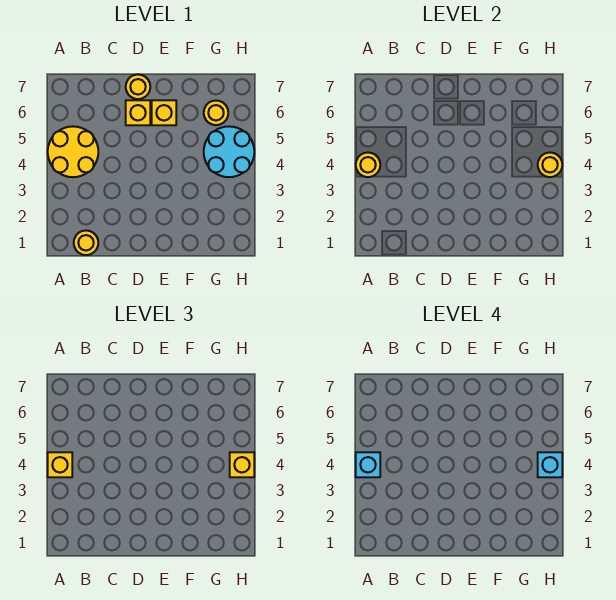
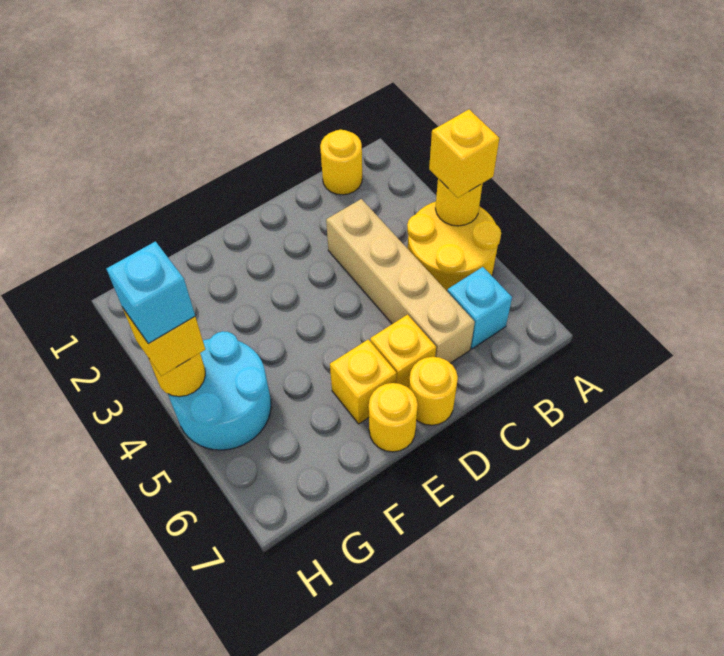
cyan 1x1 brick [356,452,380,477] -> cyan 1x1 brick moved to [447,267,512,349]
none -> tan 1x4 brick [326,199,475,363]
yellow 1x1 round brick [204,101,228,125] -> yellow 1x1 round brick moved to [369,383,418,452]

